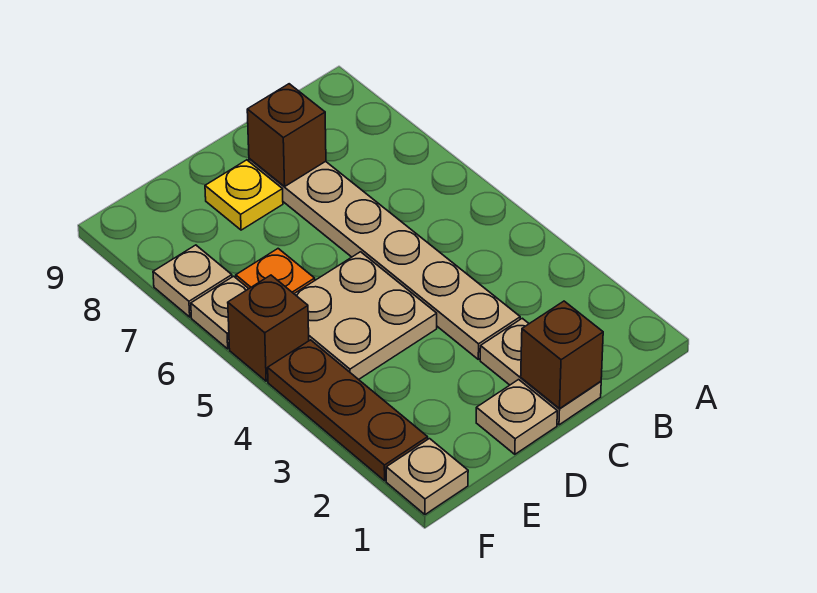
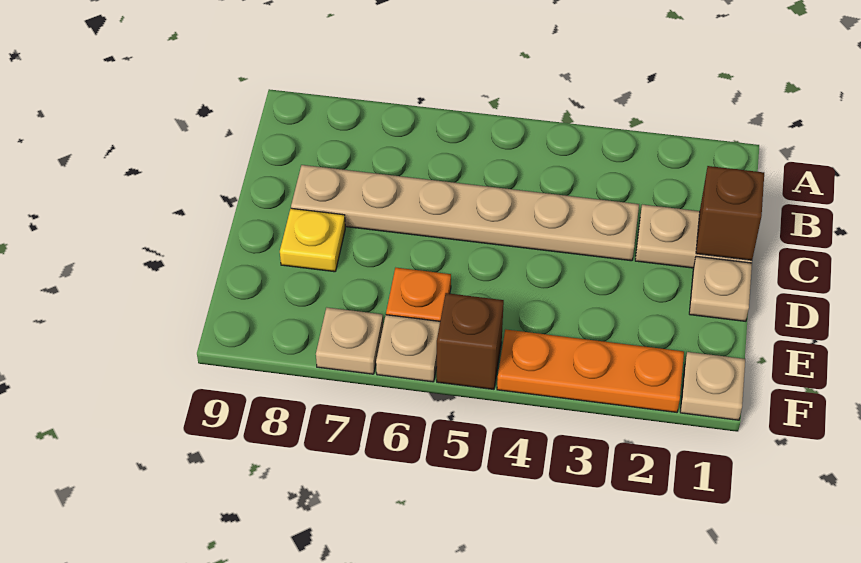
brown 1x1 brick [247,84,326,186] -> none
tan 2x2 plate [294,252,437,380] -> none
brown 1x3 plate [268,340,428,481] -> orange 1x3 plate [497,329,684,412]

